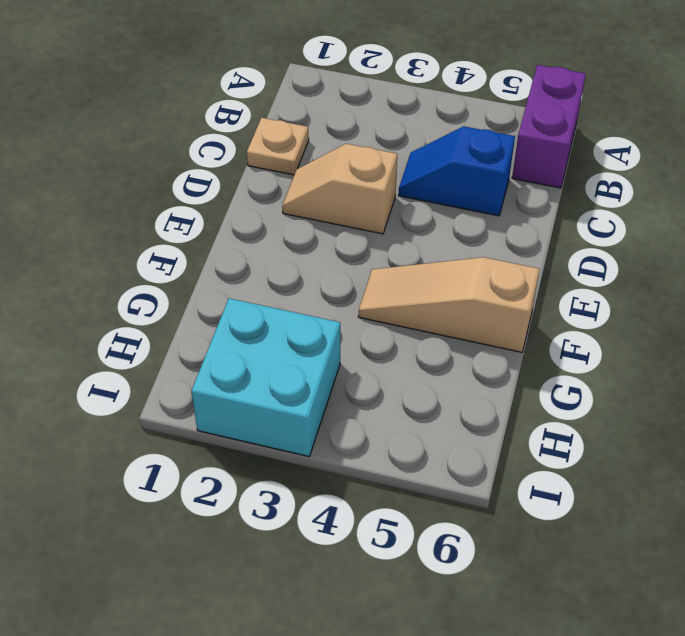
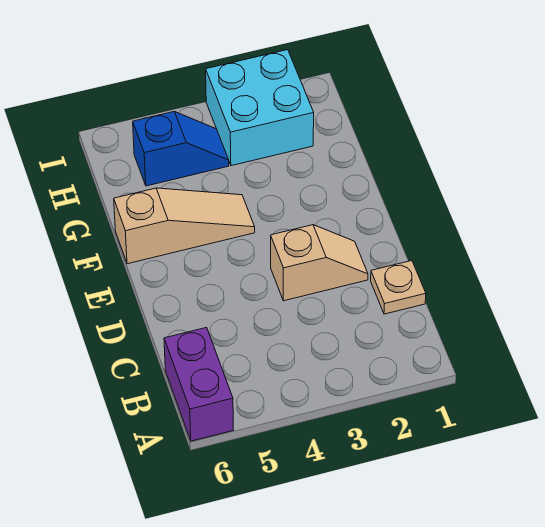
blue 1x2 slope [399,126,515,216] -> blue 1x2 slope moved to [133,111,229,186]

